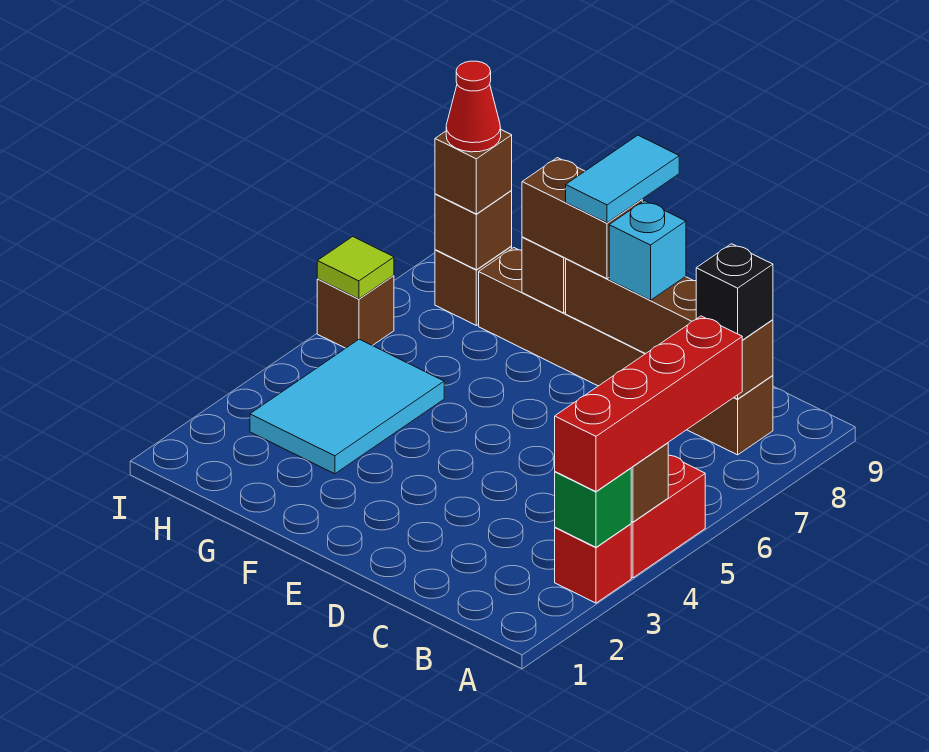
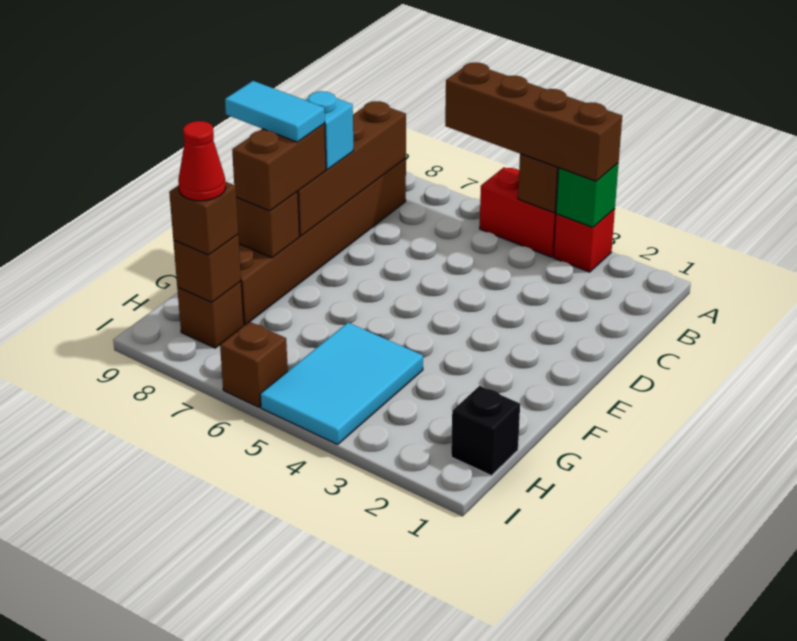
red 1x4 brick [555,316,742,491] -> brown 1x4 brick [445,62,622,181]
black 1x1 brick [696,244,773,340] -> black 1x1 brick moved to [451,386,520,476]
cyan 2x3 tile [250,339,444,474] -> cyan 2x3 tile turned to [260,323,423,444]
lime 1x1 tile [317,237,394,299] -> none

